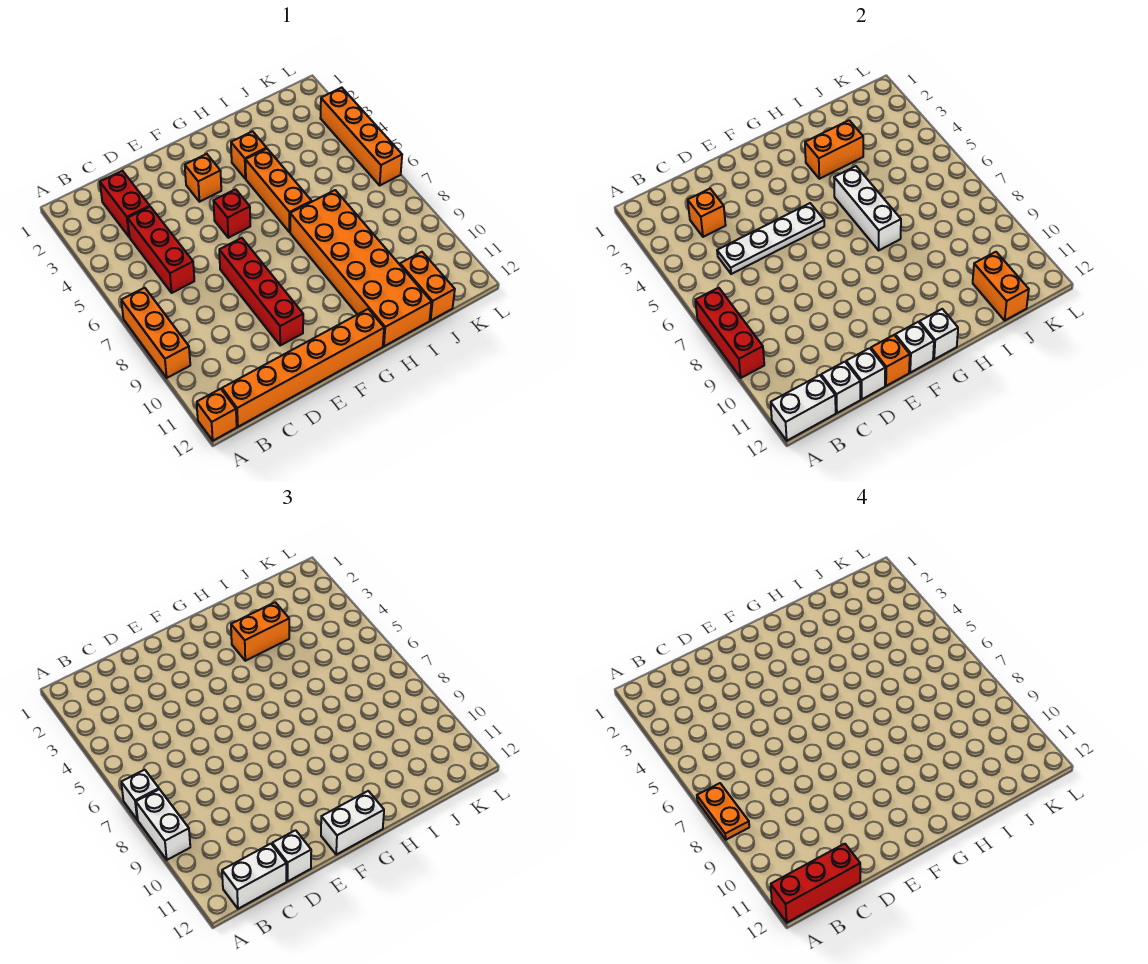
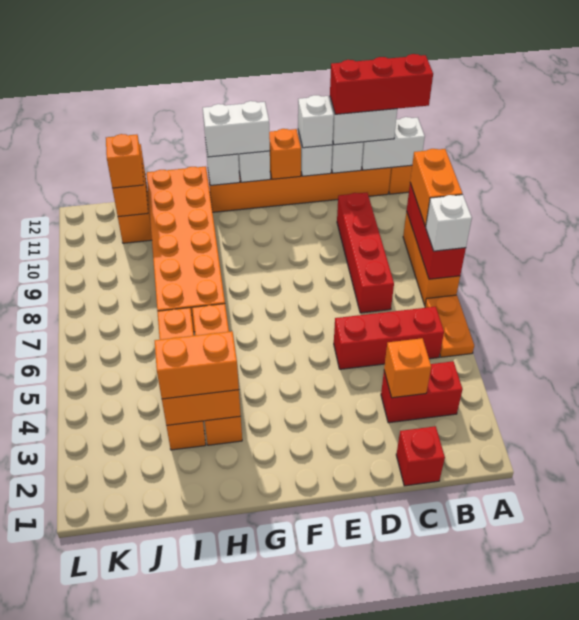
orange 1x2 plate [697,783,749,840] -> orange 1x2 plate moved to [425,295,474,357]
white 1x2 brick [136,789,190,860] -> orange 1x2 brick [410,149,462,227]
red 1x2 brick [100,171,150,237] -> red 1x2 brick turned to [381,361,463,423]
red 1x3 brick [128,207,194,293] -> red 1x3 brick turned to [334,307,444,369]
white 1x4 plate [717,203,824,274] -> none
red 1x4 brick [219,238,303,345] -> red 1x4 brick moved to [337,193,394,313]
orange 1x1 brick [185,154,221,202] -> orange 1x1 brick moved to [106,134,144,188]
red 1x1 brick [214,189,250,238] -> red 1x1 brick moved to [396,426,445,486]
white 1x3 brick [834,166,901,250] -> none
orange 1x4 brick [320,88,402,185] -> orange 1x4 brick moved to [157,308,206,450]

